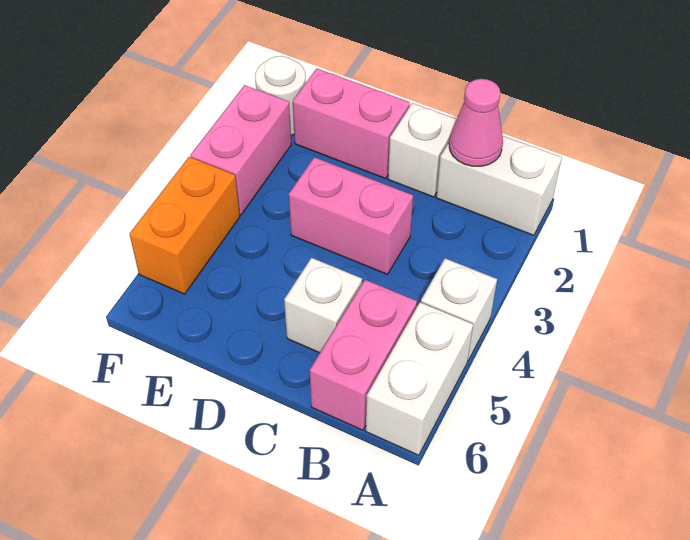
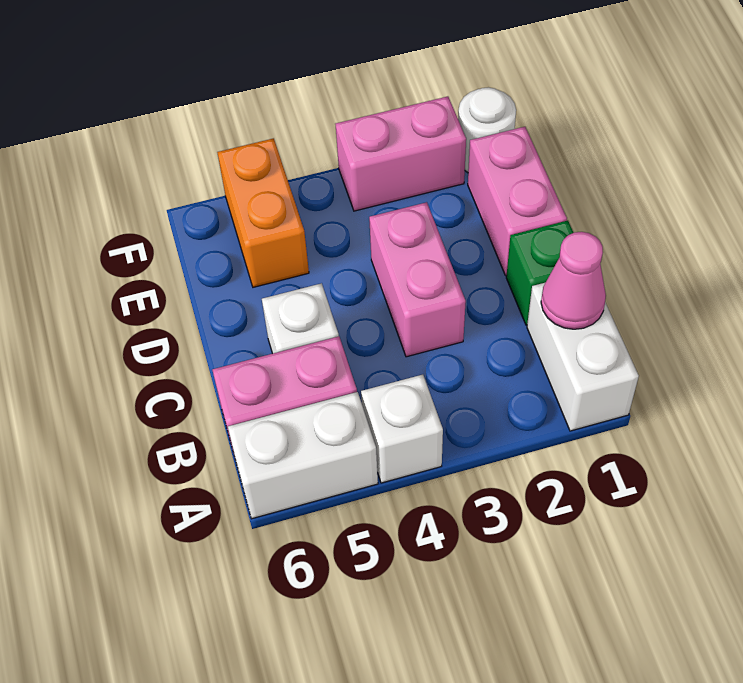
white 1x1 brick [388,103,457,197] -> green 1x1 brick [506,221,574,325]
orange 1x2 brick [129,157,240,294] -> orange 1x2 brick turned to [217,138,309,287]

